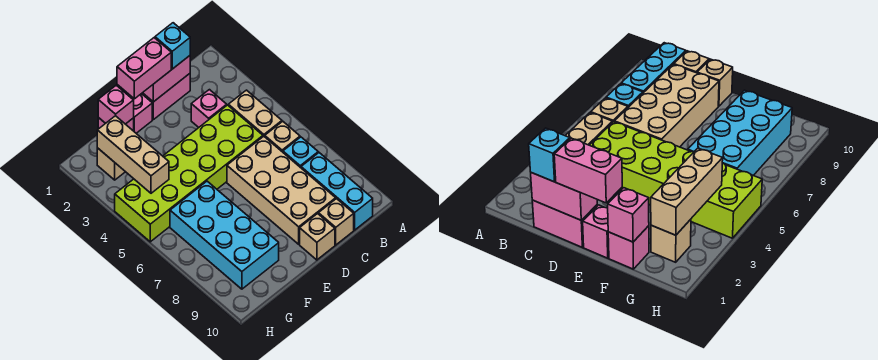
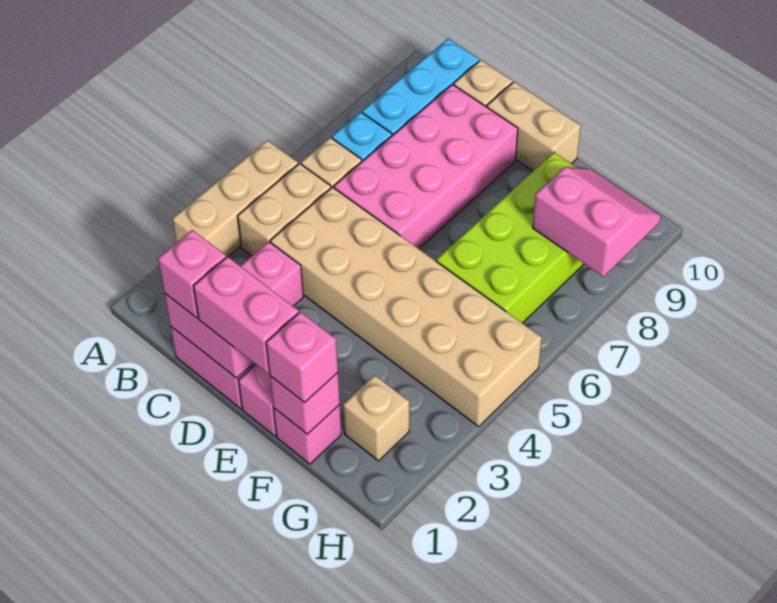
cyan 1x1 brick [155,23,190,69] -> pink 1x1 brick [158,230,226,318]
lime 2x6 brick [115,105,263,242] -> tan 2x6 brick [271,187,542,427]
tan 2x4 brick [227,136,336,244] -> pink 2x4 brick [334,84,518,249]
tan 1x1 brick [300,214,335,260] -> tan 1x2 brick [487,82,581,171]
none -> pink 1x1 brick [266,312,338,403]
cyan 2x4 brick [170,181,279,289] -> lime 2x4 brick [436,152,584,323]
tan 1x3 brick [97,116,169,193] -> tan 1x3 brick moved to [172,140,298,257]
none -> pink 2x2 slope [533,167,661,277]

